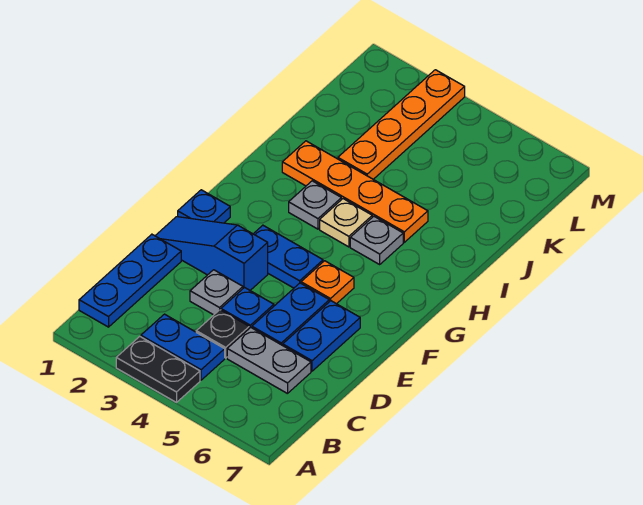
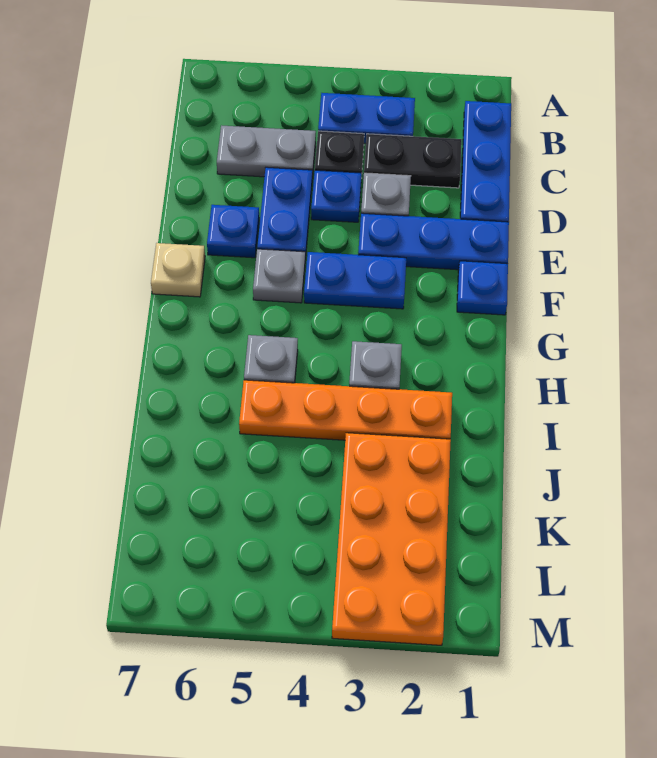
black 1x2 plate [116,336,200,402] -> black 1x2 plate moved to [364,134,462,188]
blue 1x2 plate [283,301,360,371] -> blue 1x1 plate [207,205,259,258]
blue 1x3 slope [155,217,268,290] -> blue 1x3 plate [358,213,509,270]
orange 1x1 plate [301,261,354,304] -> grey 1x1 plate [253,249,305,303]
tan 1x1 plate [320,199,372,247] -> tan 1x1 plate moved to [151,243,205,297]
orange 1x4 plate [338,70,465,179] -> orange 2x4 plate [332,433,451,645]

